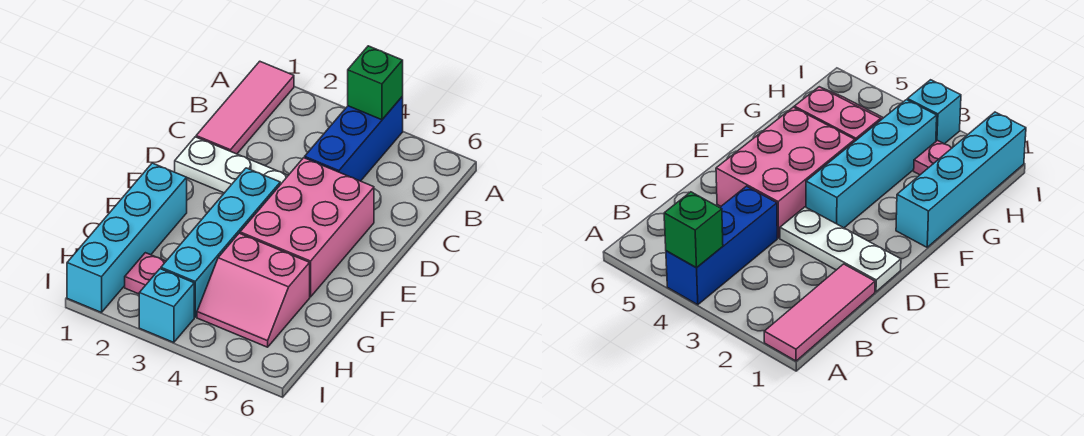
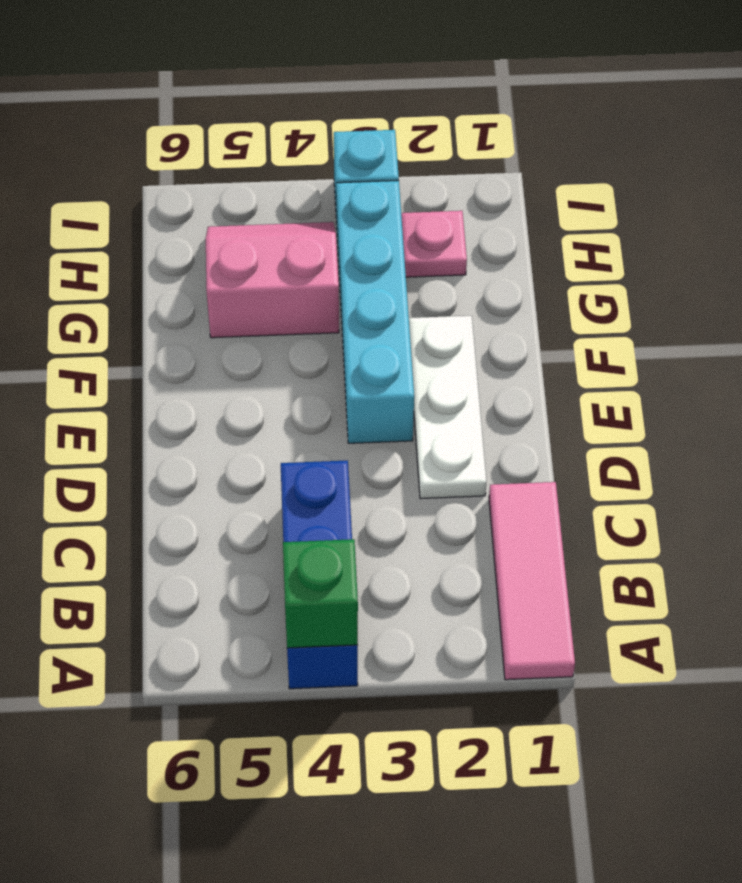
white 1x3 plate [175,137,288,193] -> white 1x3 plate turned to [409,316,486,499]
pink 2x3 brick [240,158,374,297] -> none
cyan 1x4 brick [67,163,187,313] -> none

